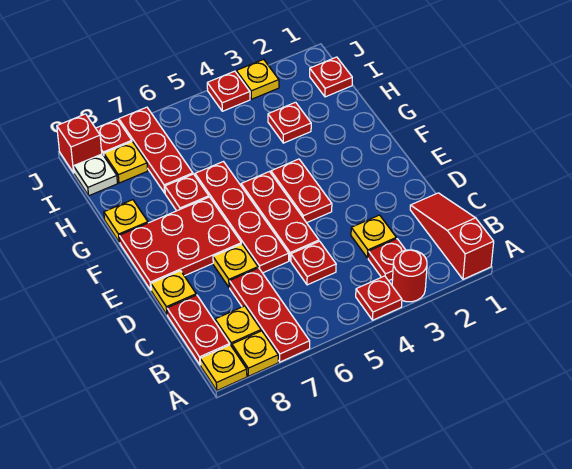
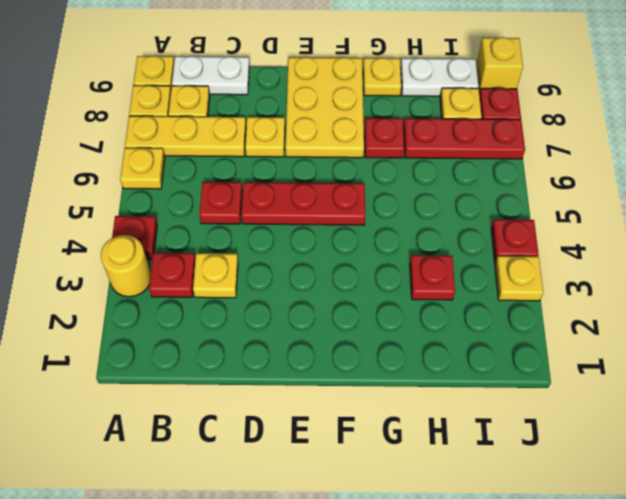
red 1x3 slope [410,193,494,279] -> none
red 1x1 round brick [392,250,427,302] -> yellow 1x1 round brick [101,235,151,297]
red 1x3 plate [230,268,310,362] -> yellow 1x3 plate [125,116,246,157]
red 1x2 plate [167,295,230,365] -> white 1x2 plate [172,56,250,95]
red 1x4 plate [195,162,289,273] -> none
yellow 1x1 plate [151,271,196,315] -> yellow 1x1 plate moved to [120,148,165,189]
red 1x2 plate [271,159,332,223] -> none
red 2x3 plate [119,197,241,290] -> yellow 2x3 plate [285,57,364,158]
red 1x1 plate [310,57,352,97] -> none
white 1x1 plate [74,154,117,196] -> white 1x2 plate [400,58,479,96]
red 1x1 brick [57,114,102,173] -> yellow 1x1 brick [476,37,523,93]

